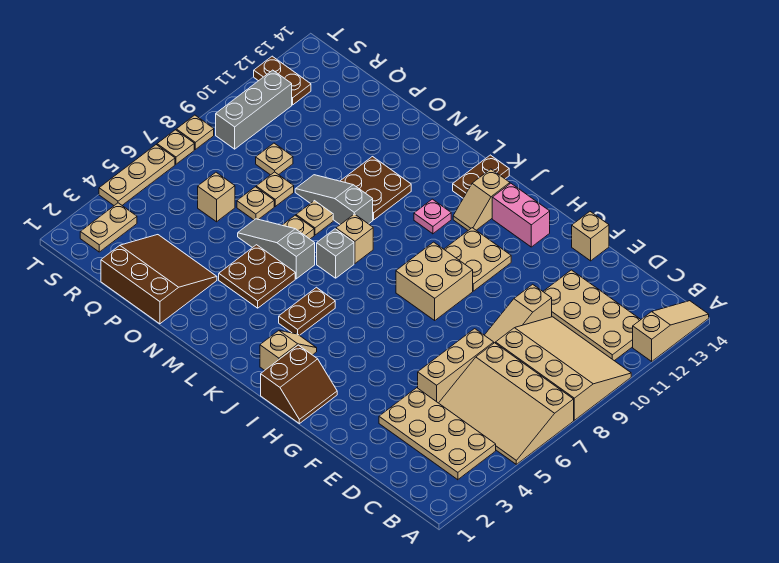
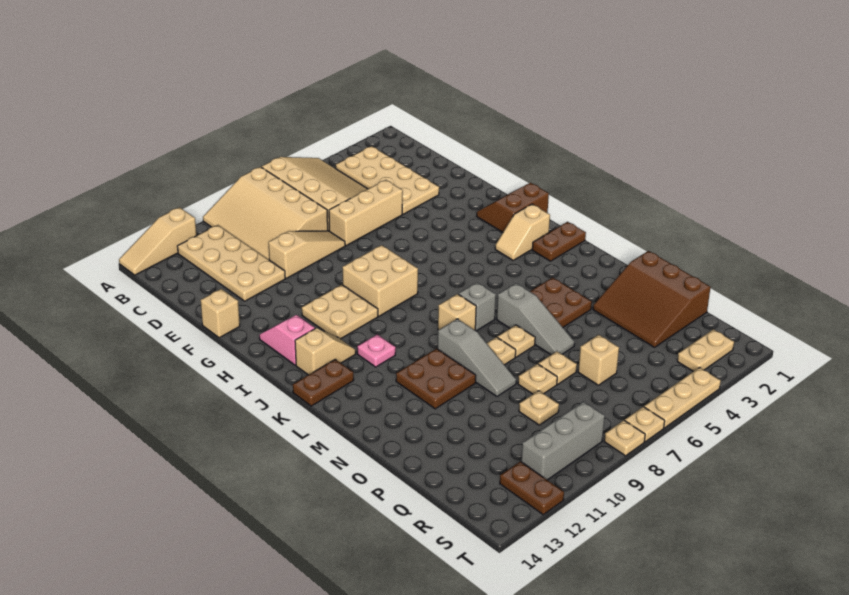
pink 1x2 brick [492,183,550,247] -> pink 1x2 slope [259,315,315,365]
brown 1x2 plate [279,287,335,335] -> brown 1x2 plate moved to [532,222,586,261]

